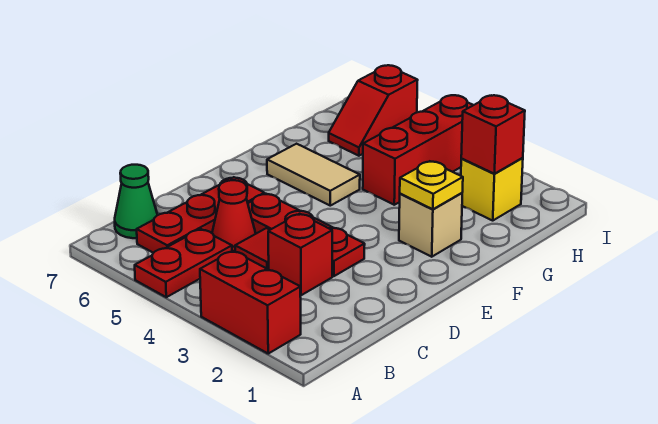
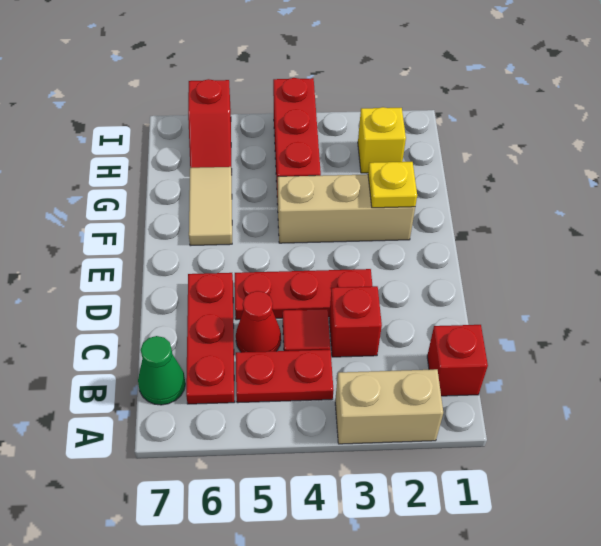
red 1x2 brick [200,251,301,354] -> tan 1x2 brick [335,369,443,444]
red 1x2 plate [135,229,232,297] -> red 1x2 plate turned to [236,350,333,403]
tan 1x1 brick [399,193,462,257] -> tan 1x3 brick [278,174,415,243]
tan 1x2 tile [267,144,360,206] -> tan 1x2 tile turned to [189,167,232,246]
red 1x1 brick [461,95,525,174] -> red 1x1 brick moved to [427,325,488,396]

